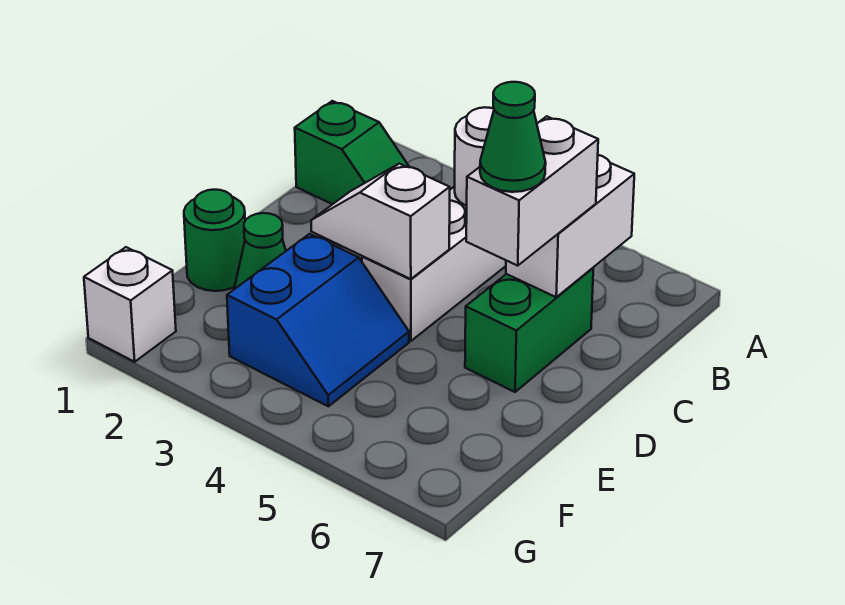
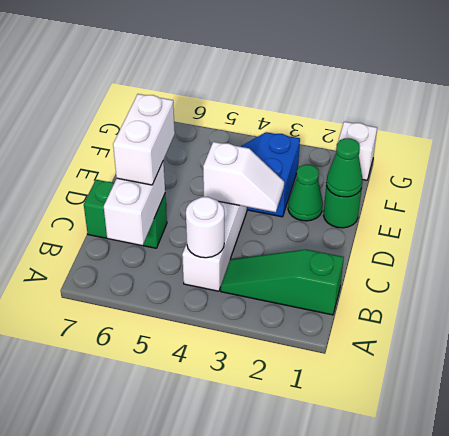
green 1x2 slope [295,101,409,204] -> green 1x3 slope [221,249,344,315]
green 1x2 brick [465,268,593,392] -> green 1x2 brick turned to [84,180,167,248]
green 1x1 cone [480,82,546,192] -> green 1x1 cone moved to [326,138,362,197]

